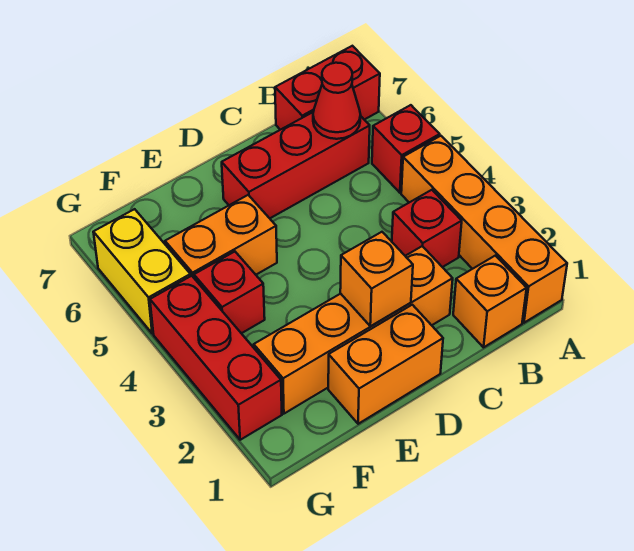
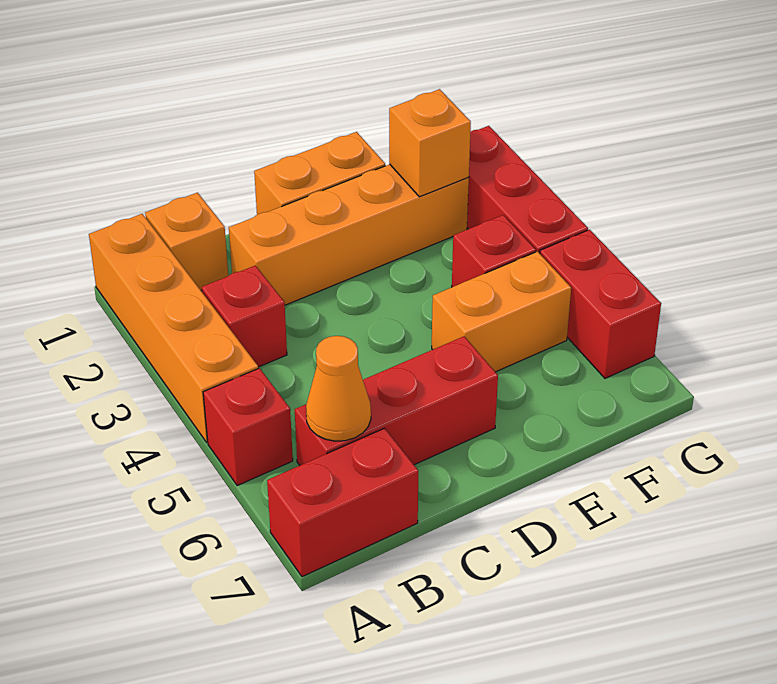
red 1x1 cone [313,63,360,139] -> orange 1x1 cone [306,336,371,441]
orange 1x1 brick [340,232,413,326] -> orange 1x1 brick moved to [389,89,471,197]
yellow 1x2 brick [93,209,191,334] -> red 1x2 brick [540,230,661,378]

